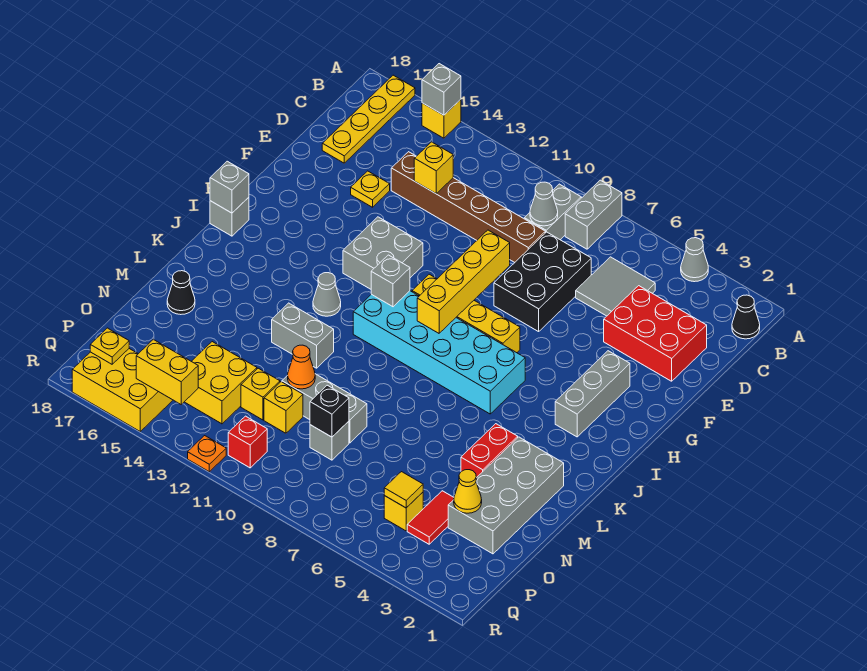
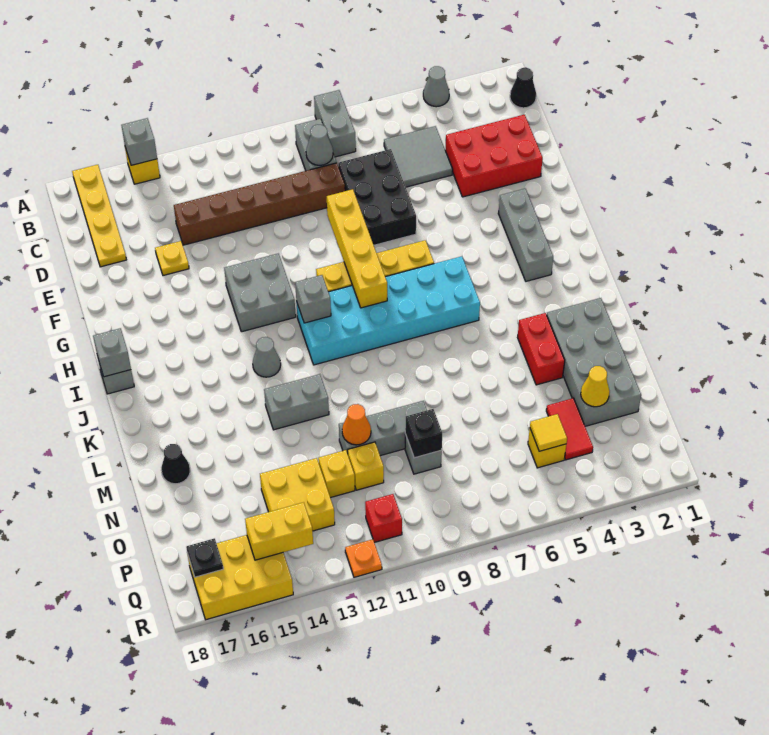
yellow 1x1 brick [414,142,453,194] -> none
yellow 1x1 plate [90,328,129,364] -> black 1x1 plate [186,538,223,577]

